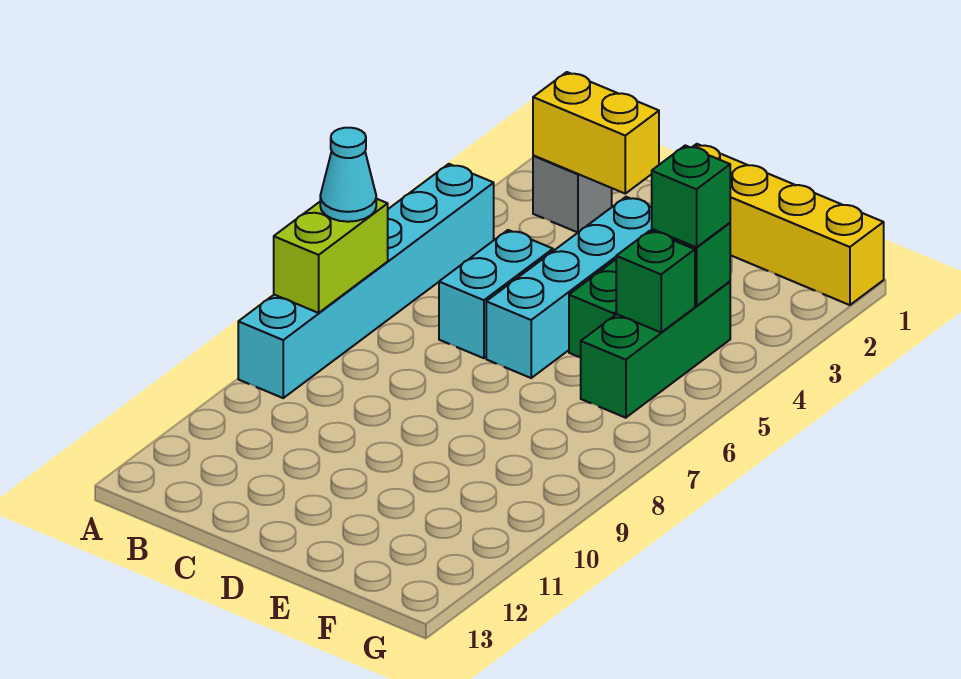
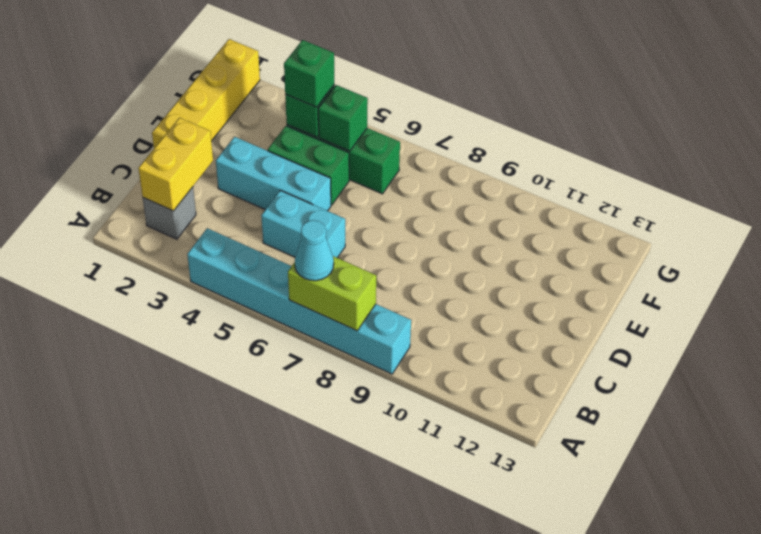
cyan 1x4 brick [486,197,652,378] -> cyan 1x3 brick [216,137,331,211]

